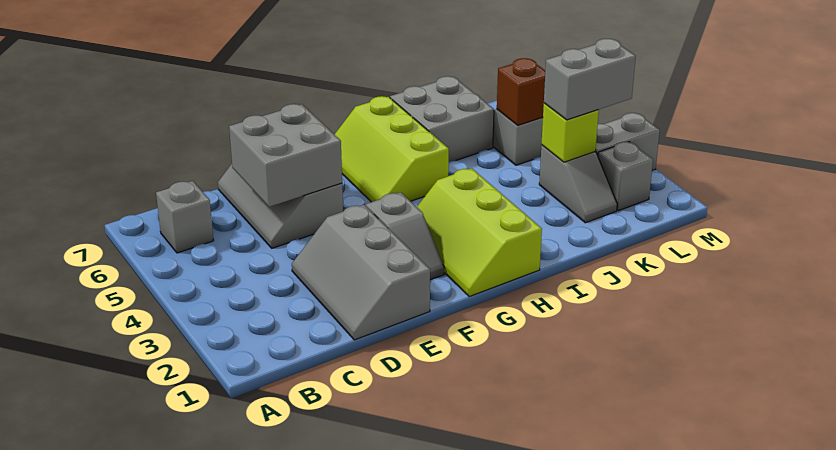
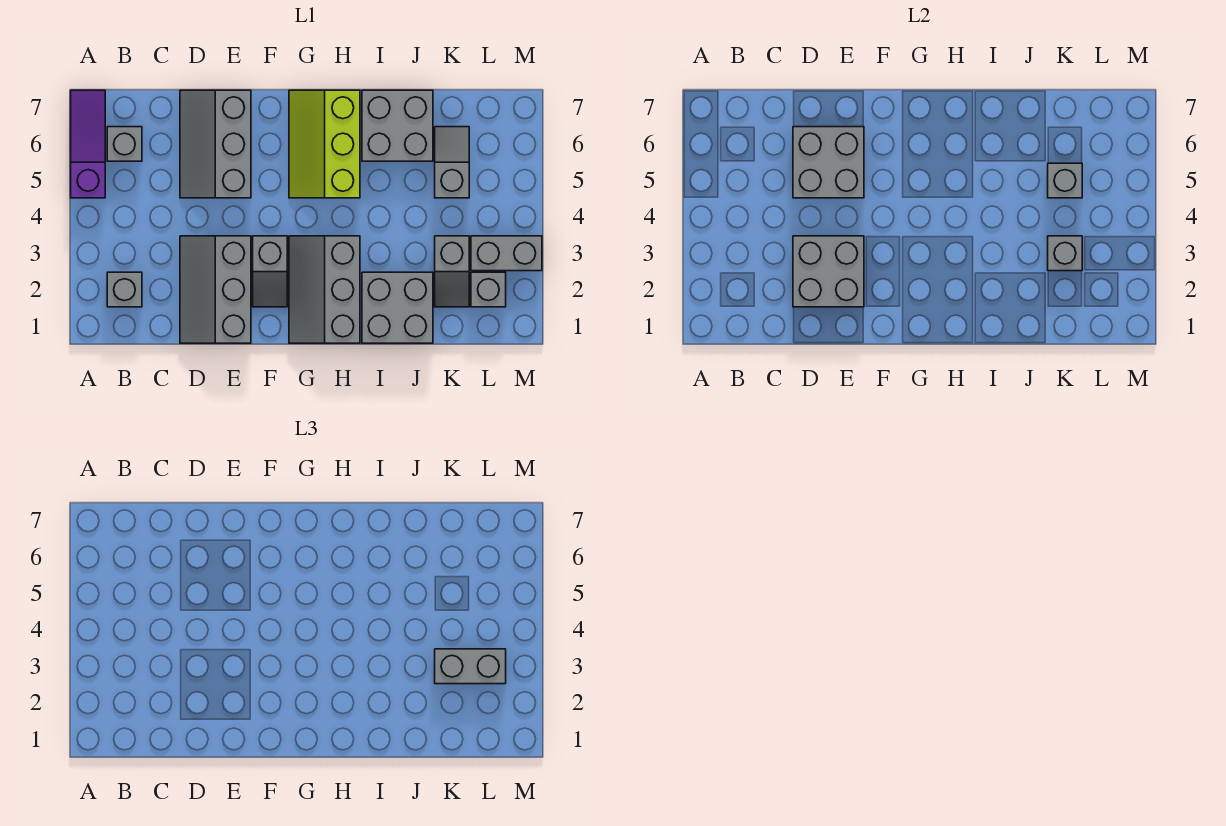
none -> purple 1x3 slope [71,90,105,198]
none -> grey 1x1 brick [107,272,142,307]
none -> grey 2x2 brick [793,236,864,307]
lime 2x3 slope [417,168,542,297] -> grey 2x3 slope [289,236,360,343]
none -> grey 2x2 brick [362,272,433,343]
lime 1x1 brick [541,103,599,162] -> grey 1x1 brick [1048,236,1082,271]
brown 1x1 brick [497,58,545,125] -> grey 1x1 brick [1048,163,1082,198]

